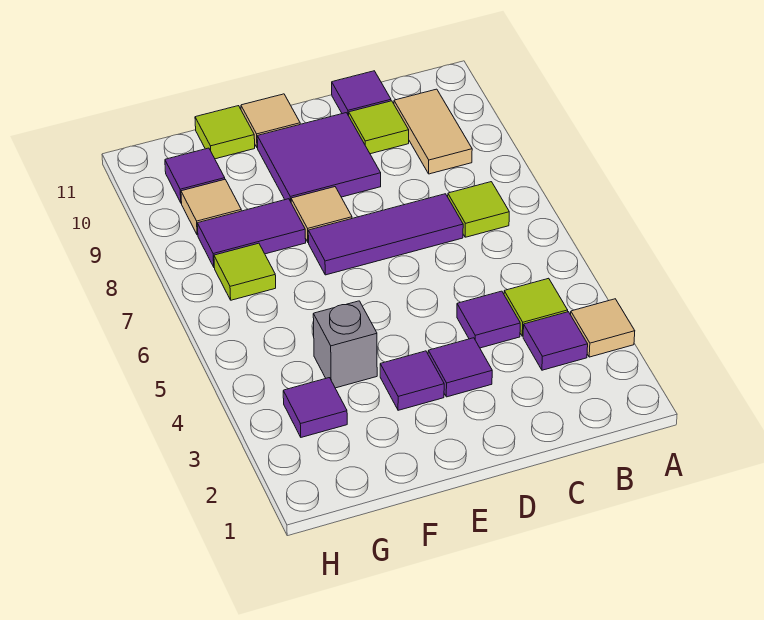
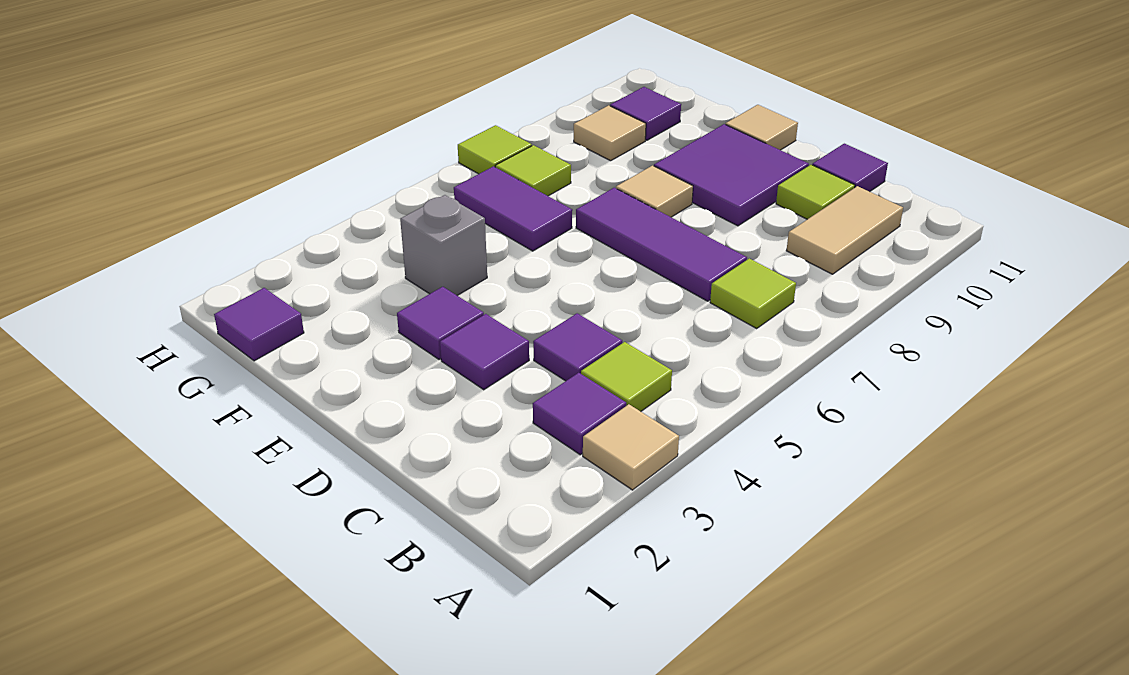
purple 1x2 tile [197,199,306,267] -> purple 1x2 tile moved to [454,166,572,251]
lime 1x1 tile [195,106,255,159] -> lime 1x1 tile moved to [458,125,532,174]
purple 1x1 tile [283,378,347,437] -> purple 1x1 tile moved to [214,288,304,361]

